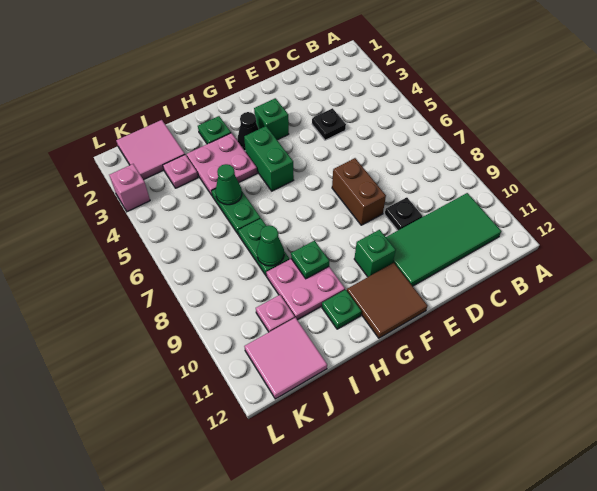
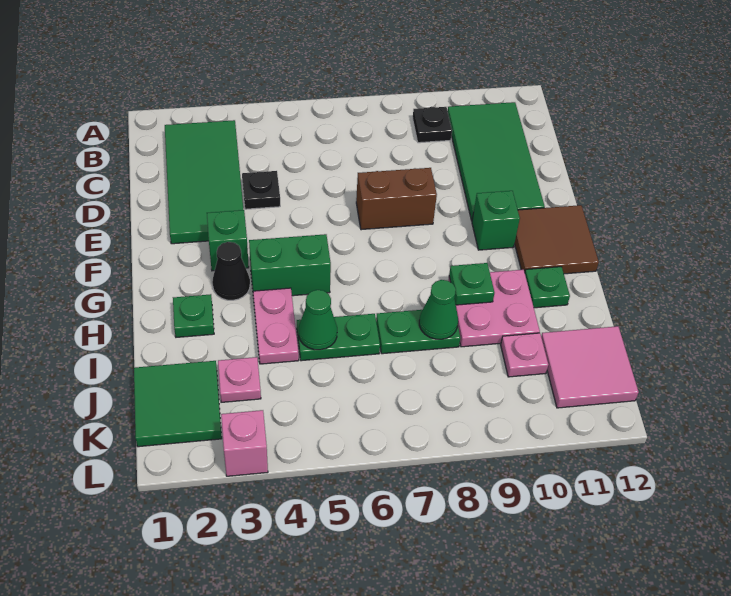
none -> green 2x4 tile [165,120,243,244]
black 1x1 plate [385,197,422,230] -> black 1x1 plate moved to [413,107,452,143]
pink 2x2 plate [187,133,257,195] -> pink 1x2 plate [253,288,299,364]
pink 2x2 tile [116,120,185,180] -> green 2x2 tile [134,361,222,447]

